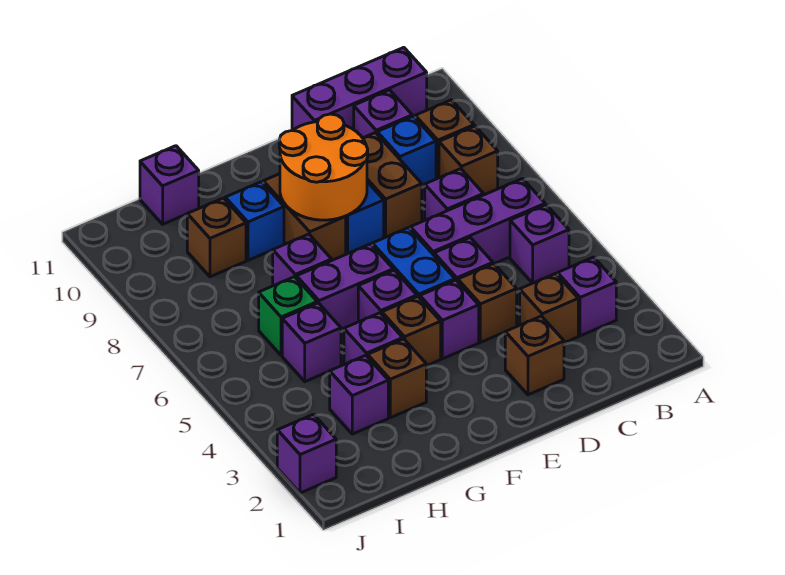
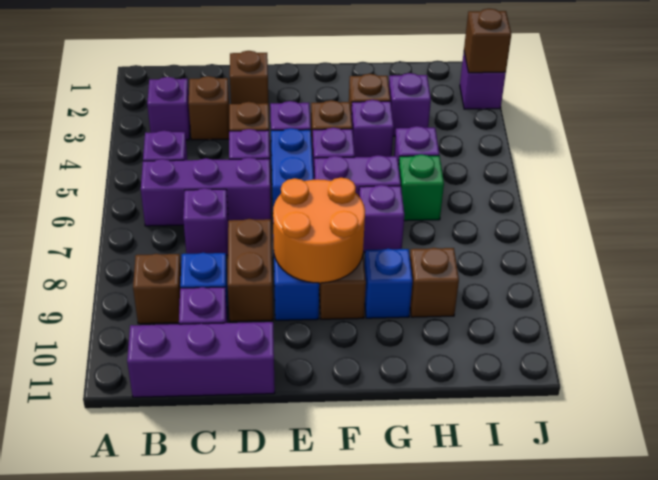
brown 1x1 brick [439,126,498,195] -> brown 1x1 brick moved to [464,9,511,73]
purple 1x1 brick [140,146,199,224] -> none

